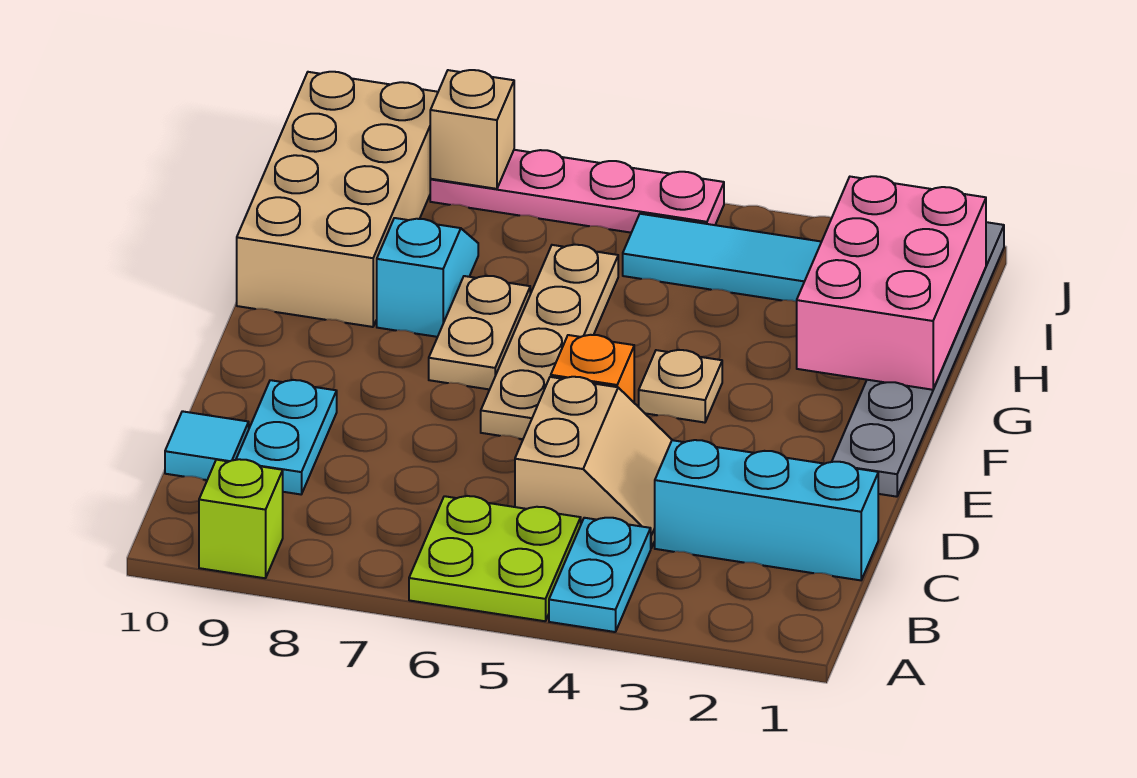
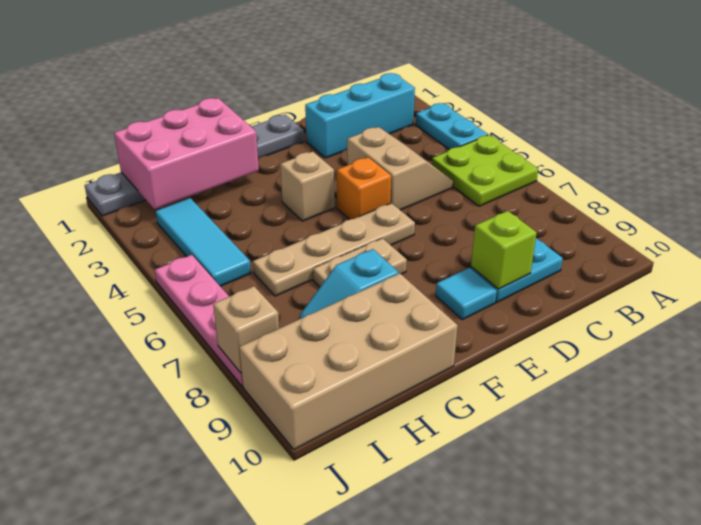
cyan 1x2 plate [549,518,651,632] -> cyan 1x2 plate turned to [416,103,488,149]
lime 1x1 brick [199,459,283,578] -> lime 1x1 brick moved to [471,211,537,289]
cyan 1x3 brick [655,440,878,580] -> cyan 1x3 brick turned to [305,73,415,158]
tan 2x2 slope [515,377,672,548] -> tan 2x2 slope turned to [347,127,453,210]
cyan 1x1 tile [165,411,249,480] -> cyan 1x1 tile moved to [436,268,497,320]
tan 1x1 plate [639,350,722,423] -> tan 1x1 brick [280,151,334,221]

